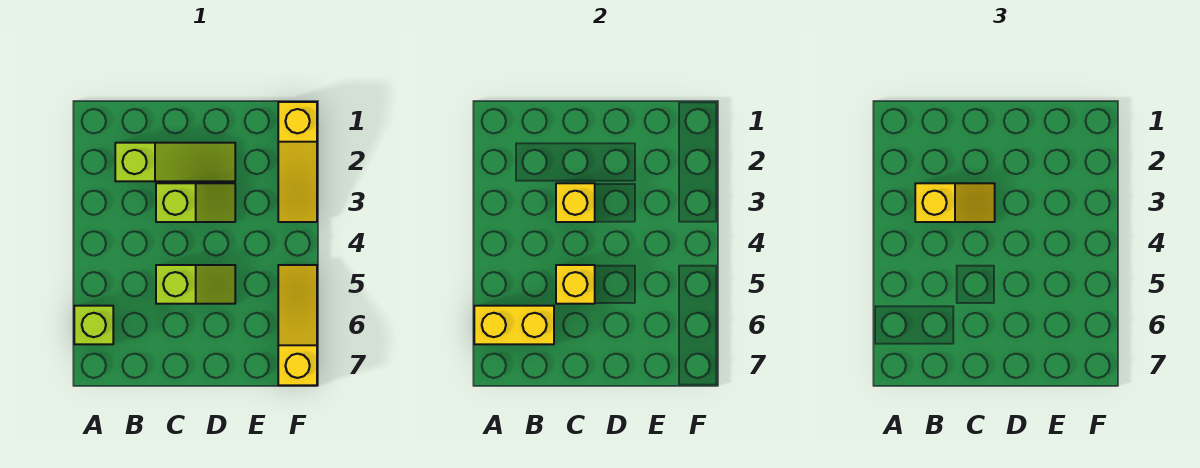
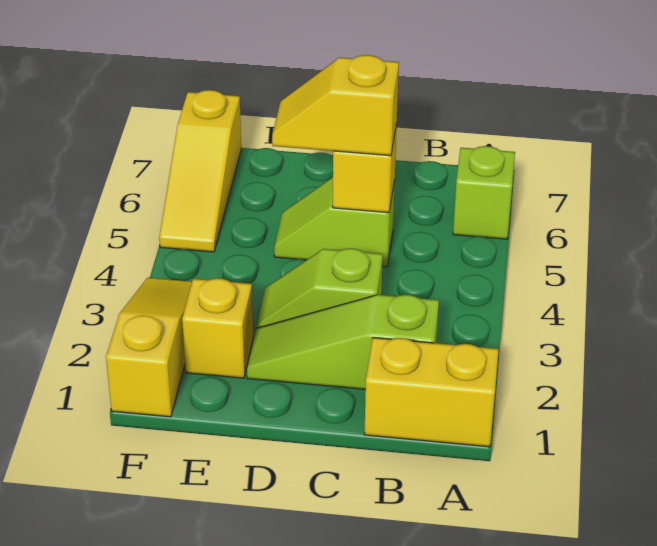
yellow 1x2 brick [474,306,554,344] -> yellow 1x2 brick moved to [364,338,499,447]
yellow 1x2 slope [915,183,995,222] -> yellow 1x2 slope moved to [272,55,399,156]
yellow 1x1 brick [556,183,595,222] -> yellow 1x1 brick moved to [182,278,253,378]

